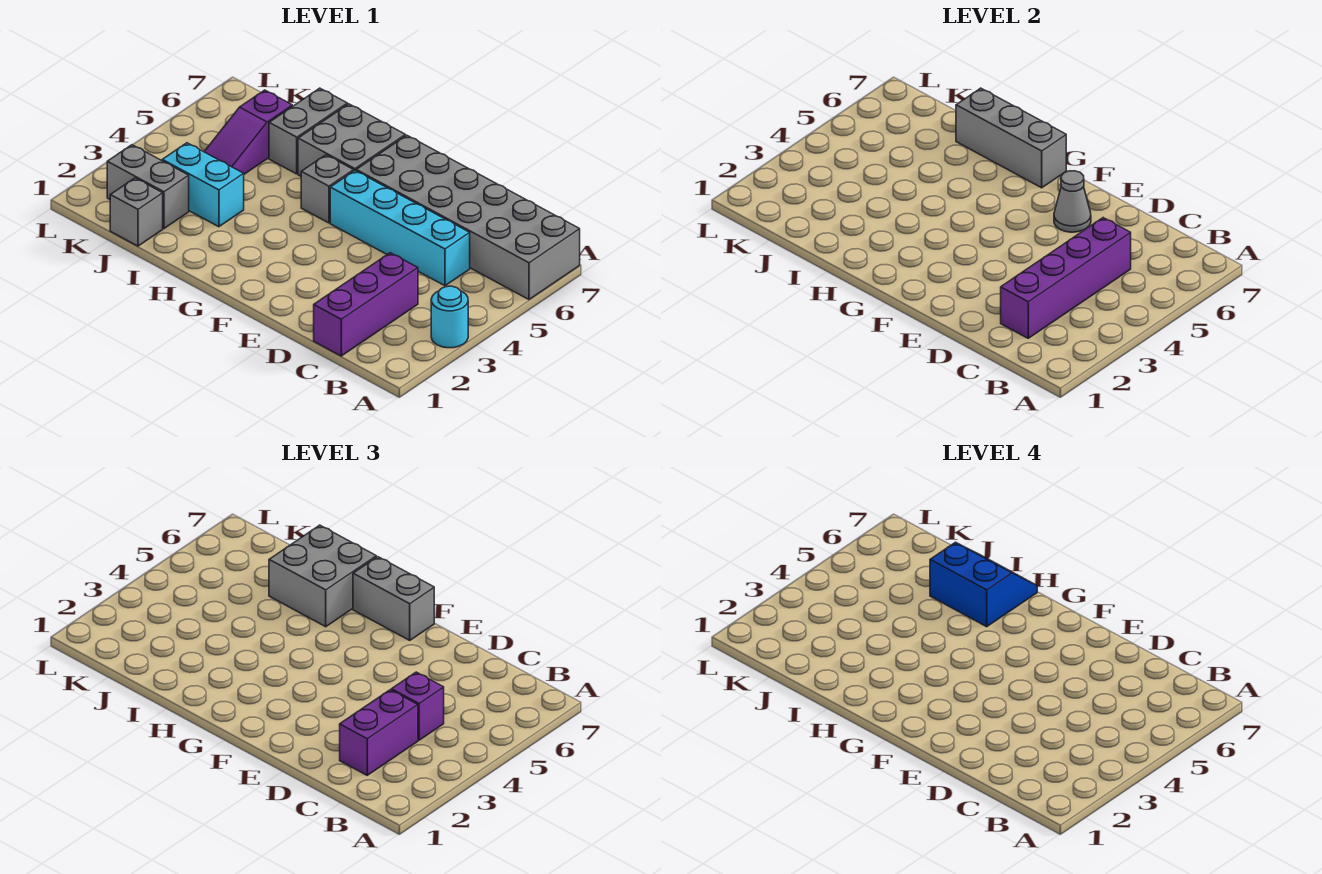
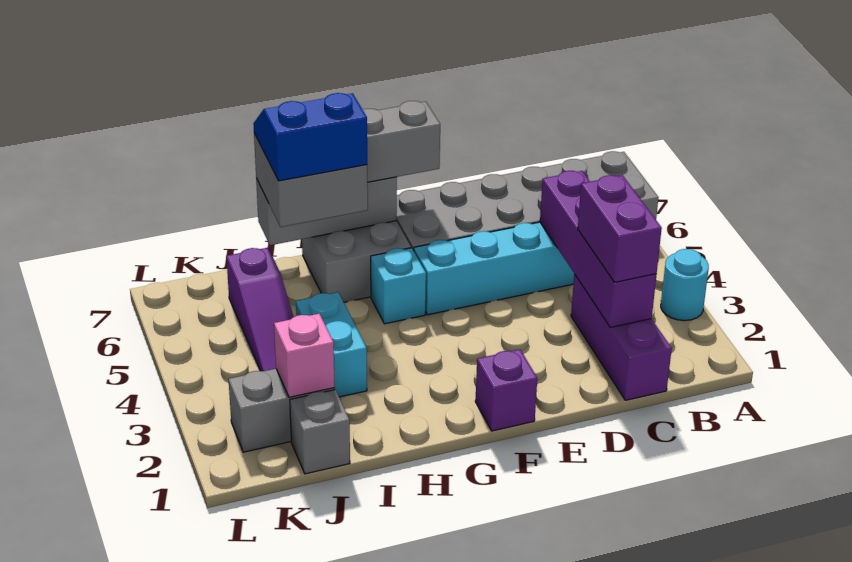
purple 1x1 brick [391,672,444,740] -> purple 1x1 brick moved to [475,349,537,431]
grey 1x1 cone [1054,171,1091,232] -> none
grey 1x1 brick [301,155,354,223] -> cyan 1x1 brick [371,248,426,324]
cyan 1x2 brick [162,143,244,227] -> cyan 1x2 brick turned to [296,292,367,397]
grey 1x2 brick [269,88,347,174] -> none
none -> pink 1x1 brick [274,314,335,397]

